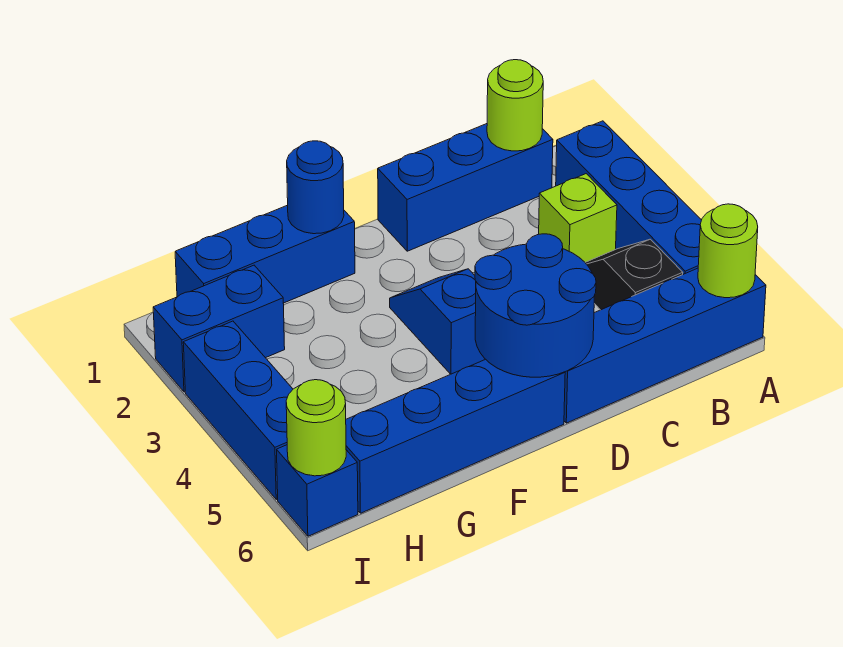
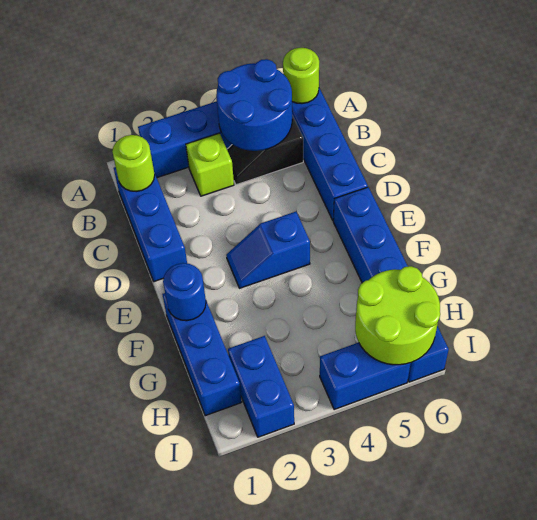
blue 2x2 round brick [475,234,596,377] -> blue 2x2 round brick moved to [216,59,292,151]
blue 1x3 brick [183,321,293,499] -> blue 1x2 brick [320,343,411,410]
lime 1x1 round brick [286,380,346,476] -> lime 2x2 round brick [355,266,440,365]

